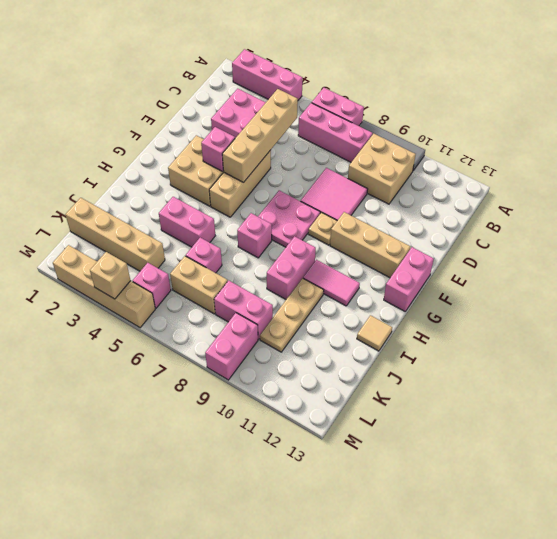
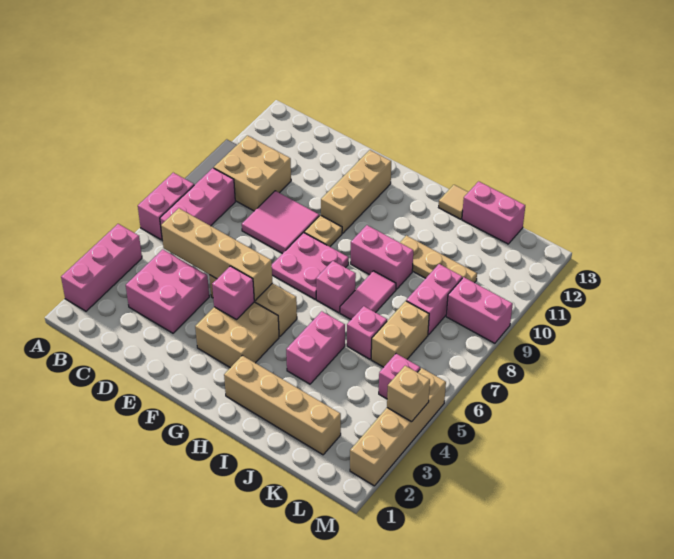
pink 1x2 brick [384,247,434,311] -> pink 1x2 brick moved to [462,181,525,244]
pink 1x2 tile [303,260,360,306] -> pink 1x2 tile moved to [340,271,396,319]
tan 1x4 brick [65,198,165,271] -> tan 1x4 brick turned to [224,355,341,455]

